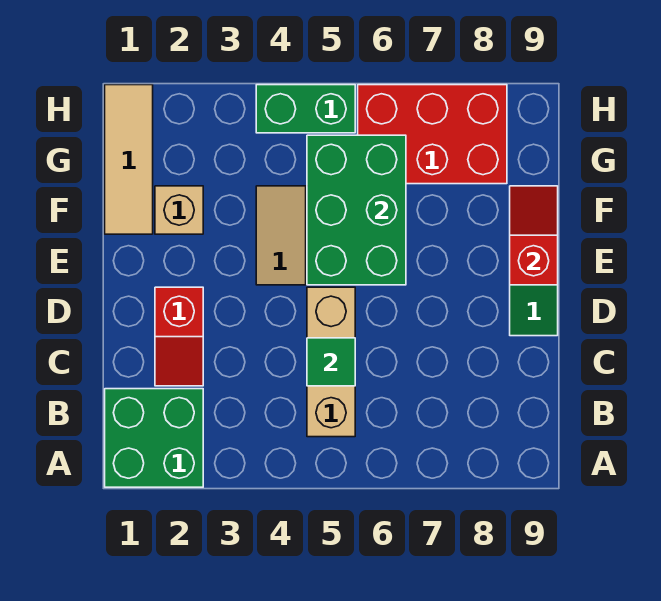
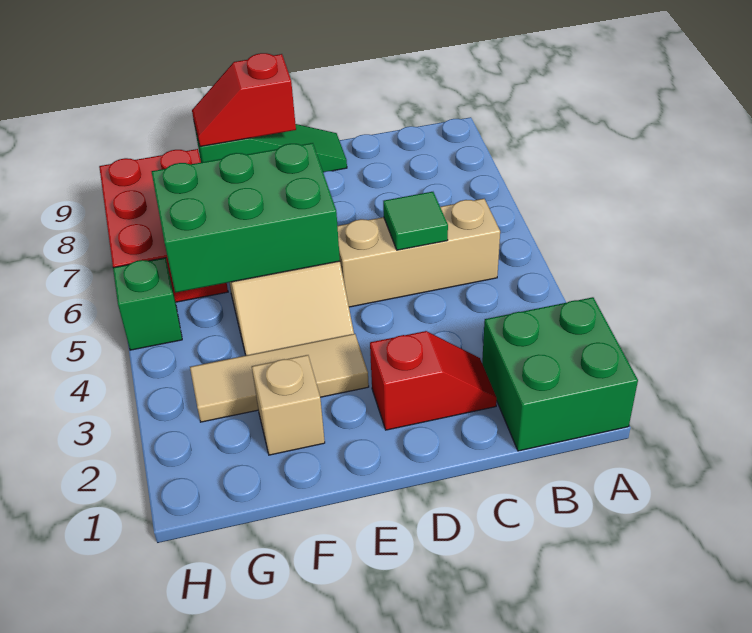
tan 1x3 tile [105,85,153,234] -> tan 1x3 tile moved to [190,334,369,422]
green 1x2 brick [256,85,355,133] -> green 1x1 brick [113,258,182,350]

